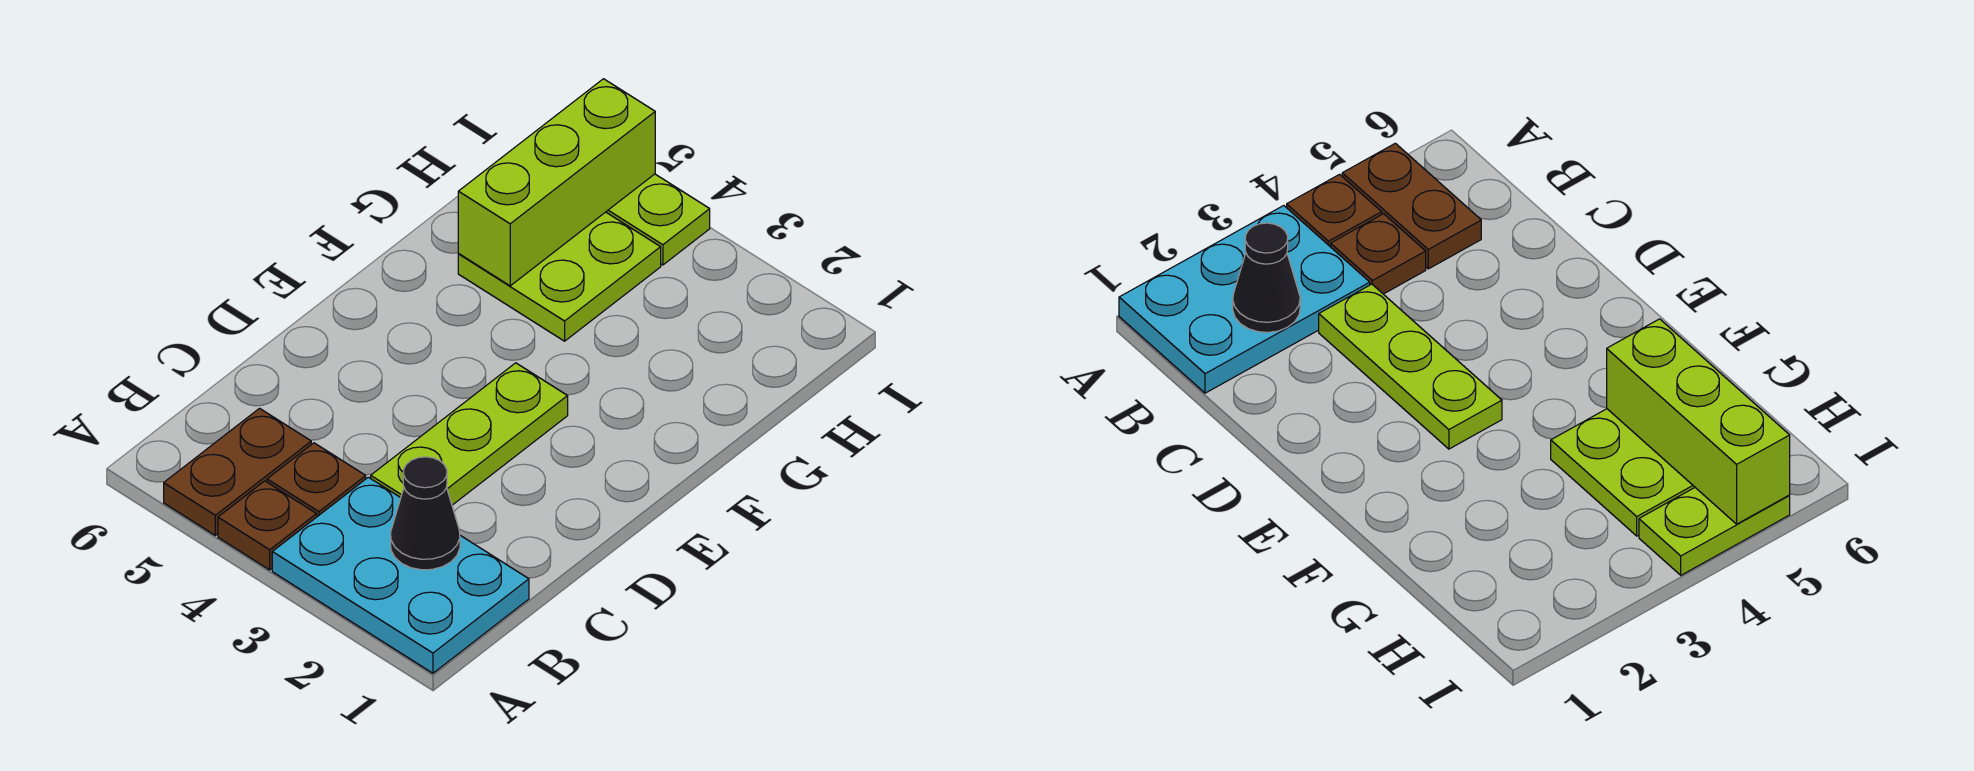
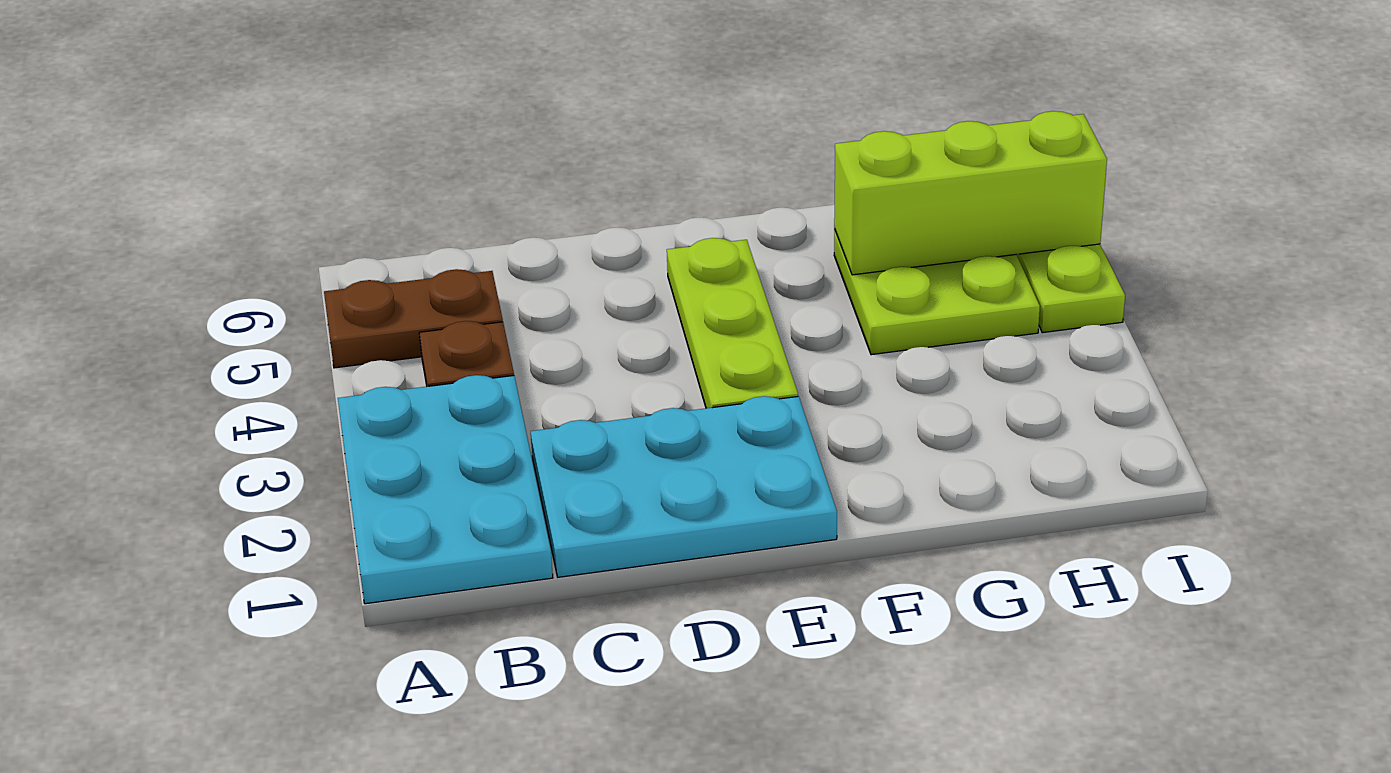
brown 1x1 plate [218,481,317,570] -> none
black 1x1 cone [391,457,460,570] -> none
none -> cyan 2x3 plate [531,396,837,577]
lime 1x3 plate [371,363,568,505] -> lime 1x3 plate turned to [667,238,798,408]

